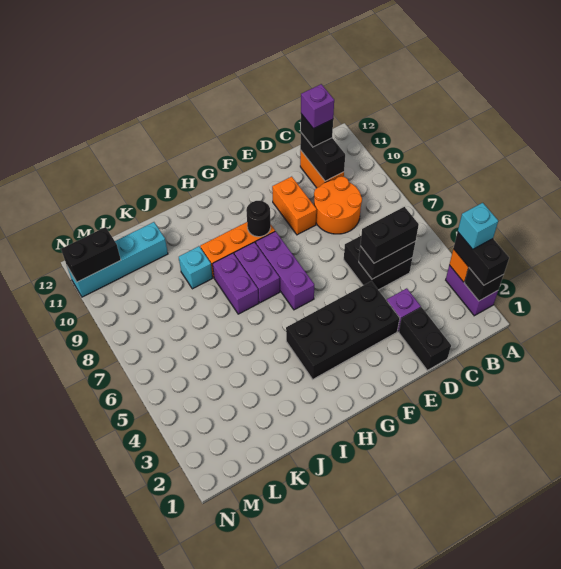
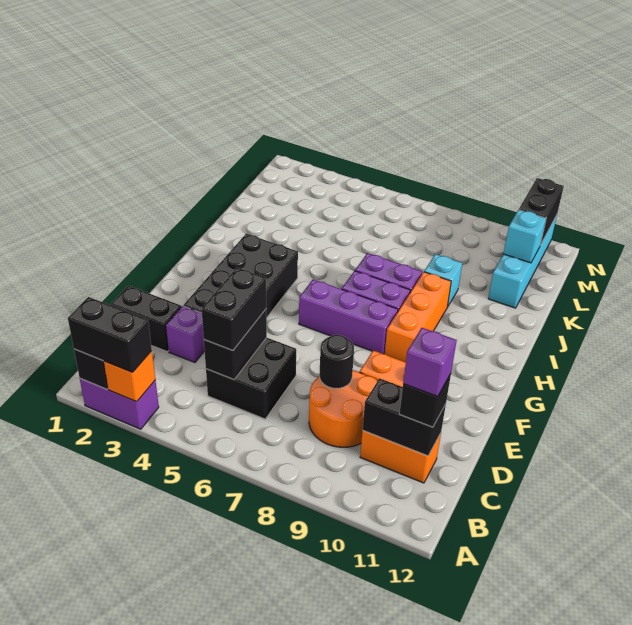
cyan 1x1 brick [458,203,498,249] -> cyan 1x1 brick moved to [504,210,546,263]
black 1x1 round brick [246,201,271,237] -> black 1x1 round brick moved to [319,335,354,388]

